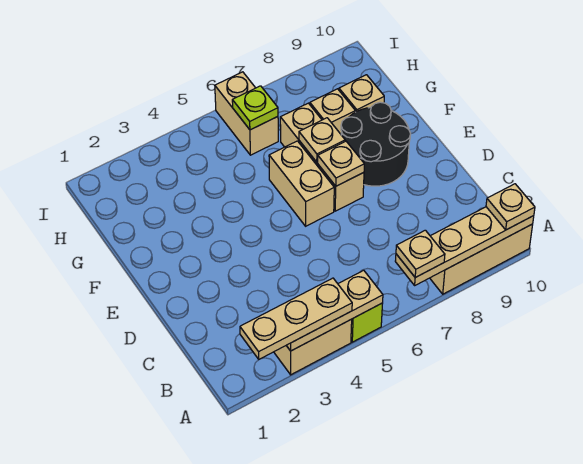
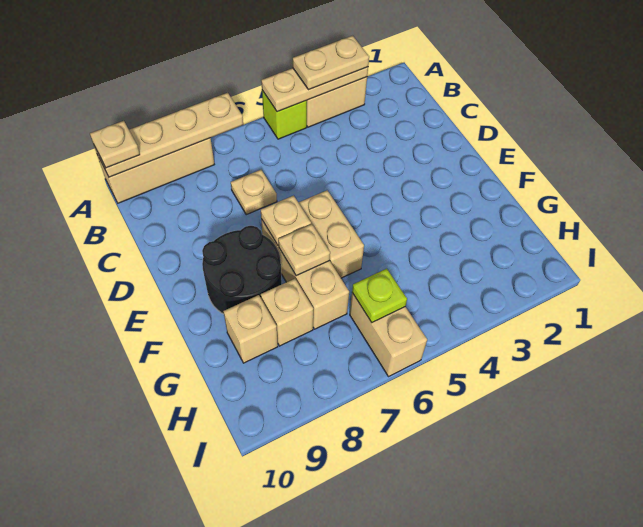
tan 1x3 plate [240,278,352,359] -> tan 1x2 plate [293,36,369,90]
tan 1x1 plate [396,230,445,277] -> tan 1x1 plate moved to [231,170,277,215]

